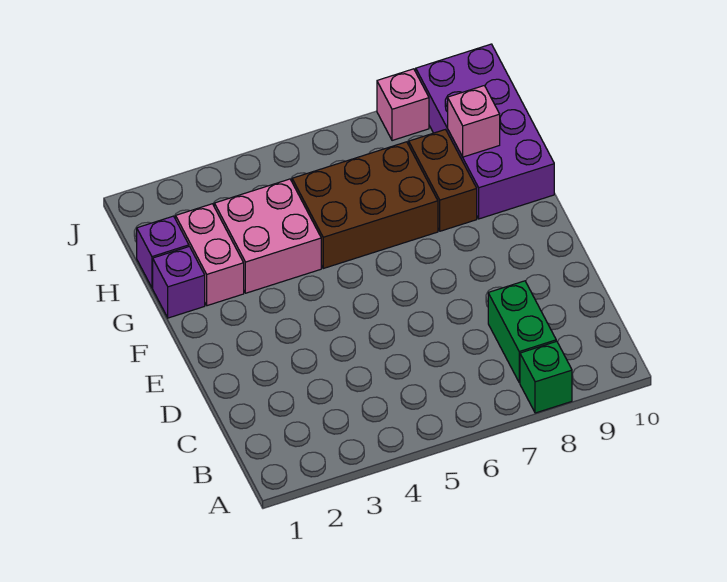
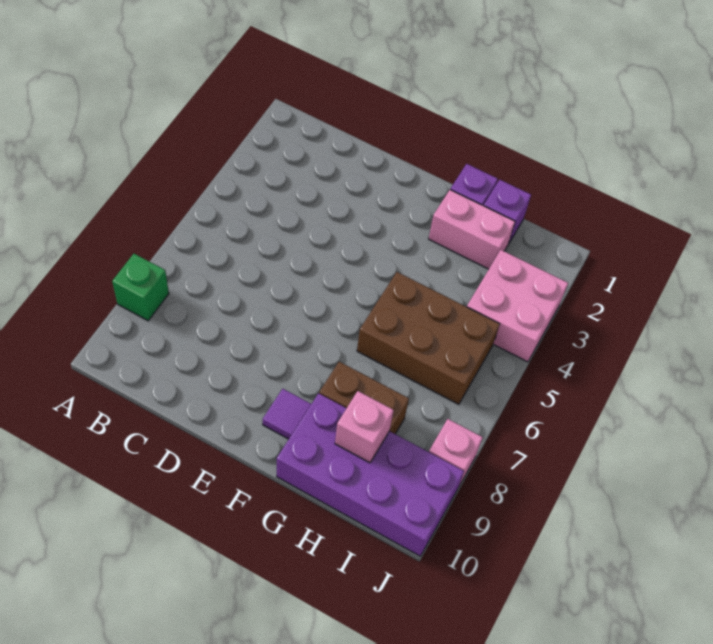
green 1x2 brick [488,281,556,383] -> none
none -> purple 1x1 tile [263,389,311,439]
pink 2x2 brick [214,179,321,293] -> pink 2x2 brick moved to [467,250,568,362]
brown 2x3 brick [292,142,438,268] -> brown 2x3 brick turned to [357,272,500,404]

